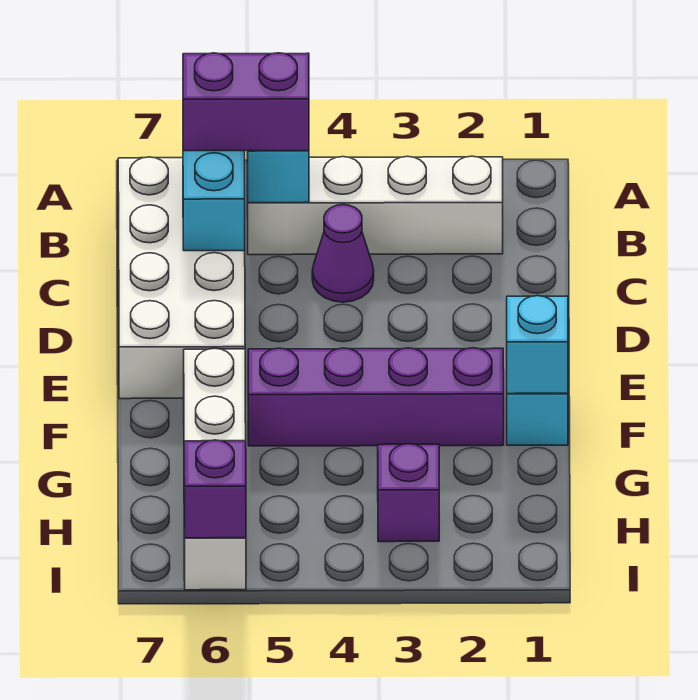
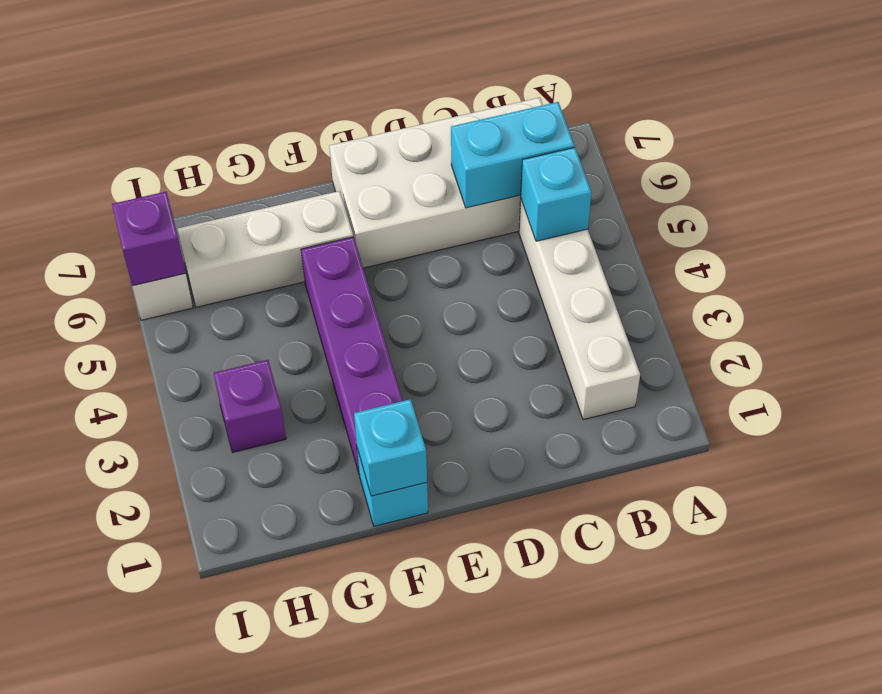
purple 1x2 brick [183,53,309,151] -> none
purple 1x1 cone [312,205,374,302] -> none

